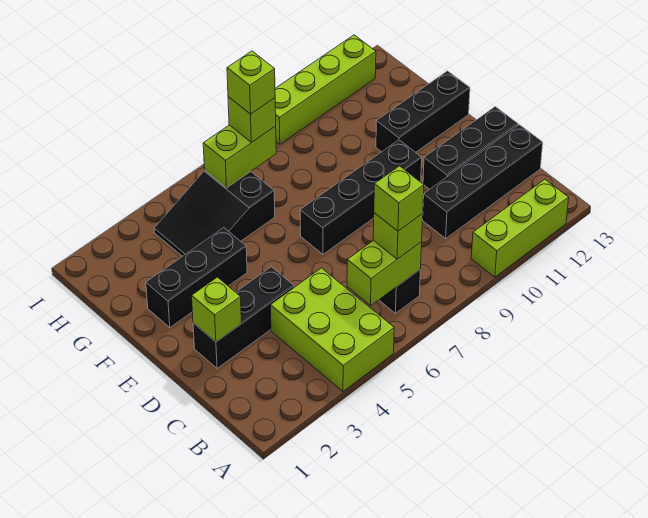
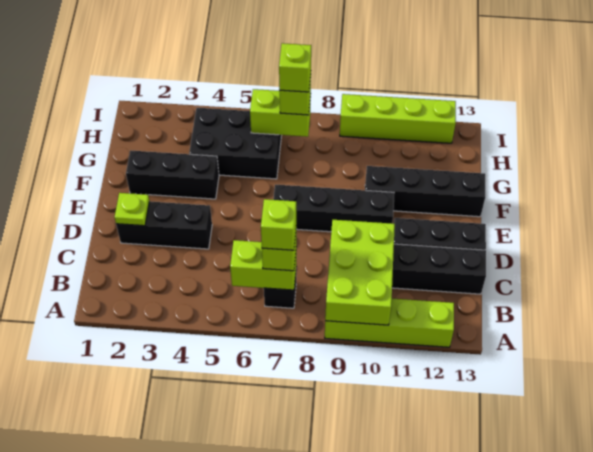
lime 2x3 brick [270,268,394,392] -> lime 2x3 brick moved to [325,220,395,325]
lime 1x3 brick [471,179,569,277] -> lime 1x4 brick [325,298,454,347]
lime 1x1 brick [192,277,241,342] -> lime 1x1 plate [115,193,149,226]
black 1x3 brick [376,71,470,152] -> black 1x4 brick [365,166,485,217]
black 2x3 slope [154,171,275,256] -> black 2x3 brick [189,108,282,179]

